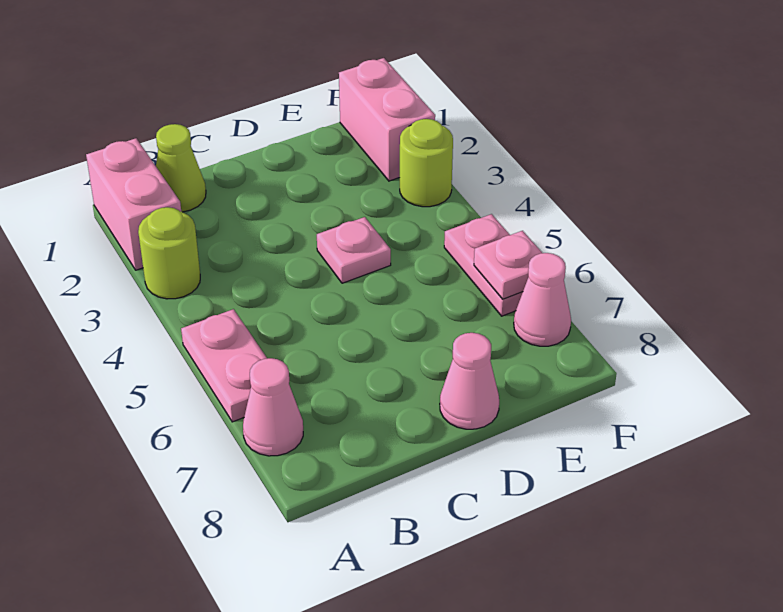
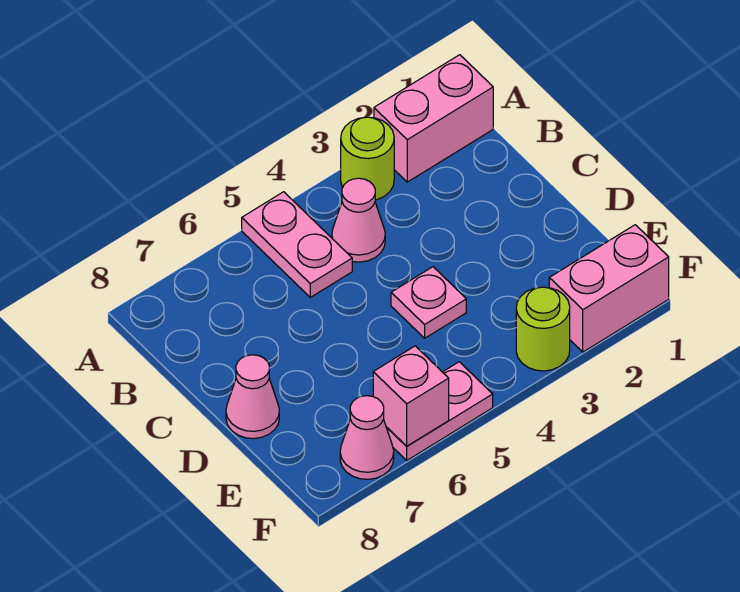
pink 1x2 plate [181,309,267,422] -> pink 1x2 plate turned to [242,192,352,297]
pink 1x1 cone [243,358,303,456] -> pink 1x1 cone moved to [332,178,385,262]
lime 1x1 cone [156,124,206,212] -> none
pink 1x1 plate [474,231,542,299] -> pink 1x1 brick [373,346,449,446]

